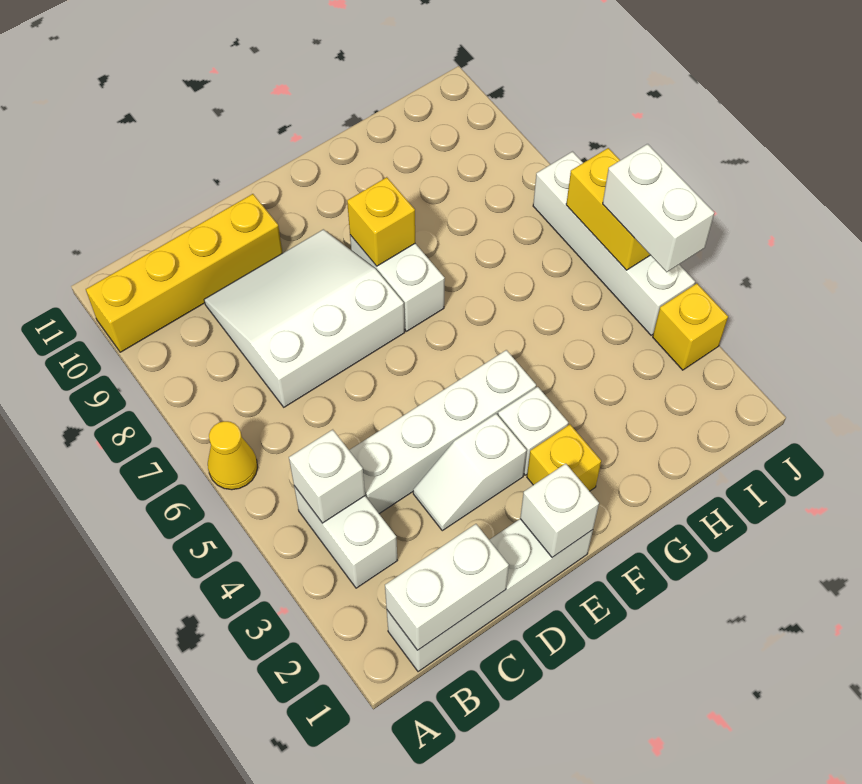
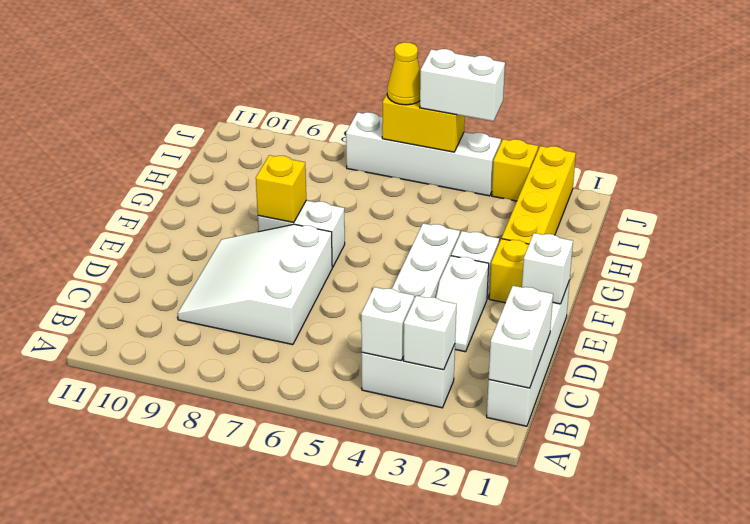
yellow 1x1 cone [208,421,258,490] -> yellow 1x1 cone moved to [387,42,420,105]
yellow 1x4 brick [86,194,283,352] -> yellow 1x4 brick moved to [502,146,576,244]
none -> white 1x1 brick [403,296,457,370]

